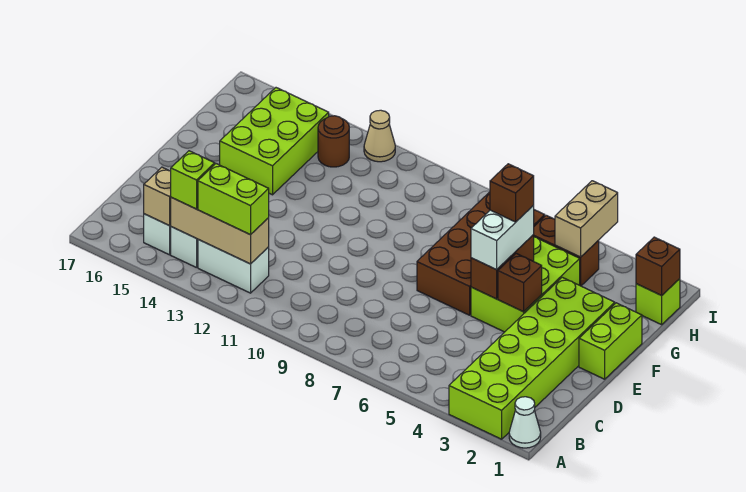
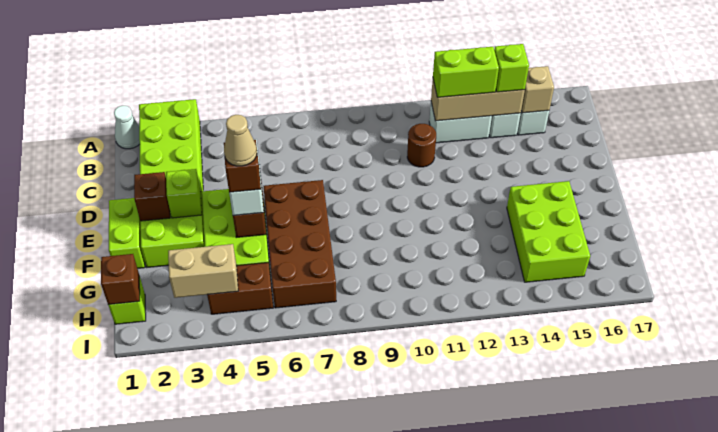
none -> lime 1x1 brick [166,169,202,218]
brown 1x1 brick [498,253,542,312] -> brown 1x1 brick moved to [134,172,170,221]
tan 1x2 brick [555,181,618,257] -> tan 1x2 brick turned to [168,244,238,298]
brown 1x1 round brick [318,116,349,167] -> brown 1x1 round brick moved to [407,124,436,167]
tan 1x1 cone [364,110,395,162] -> tan 1x1 cone moved to [224,115,257,166]

